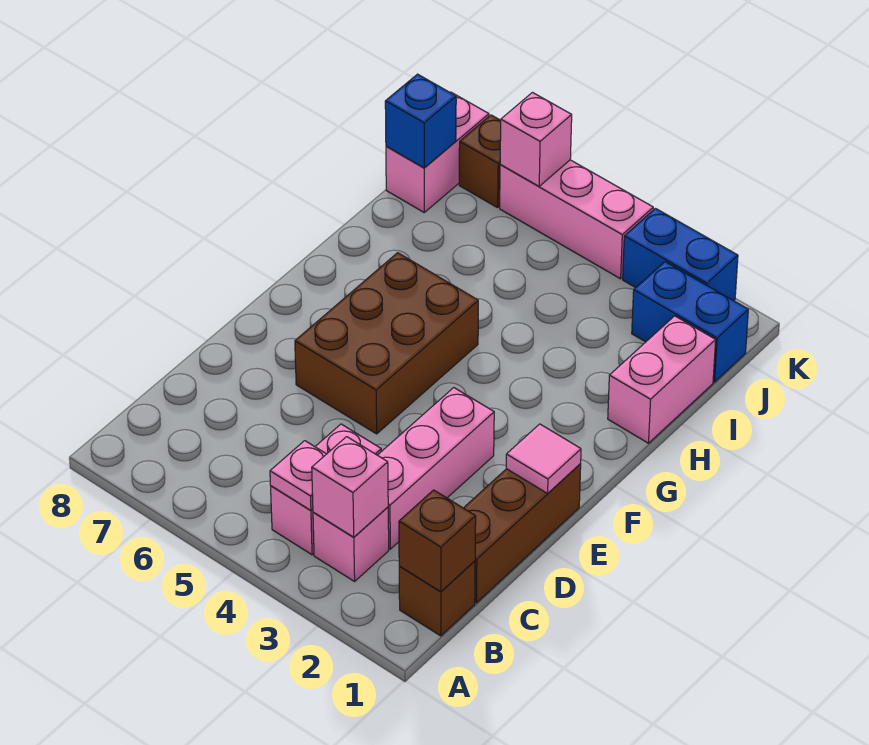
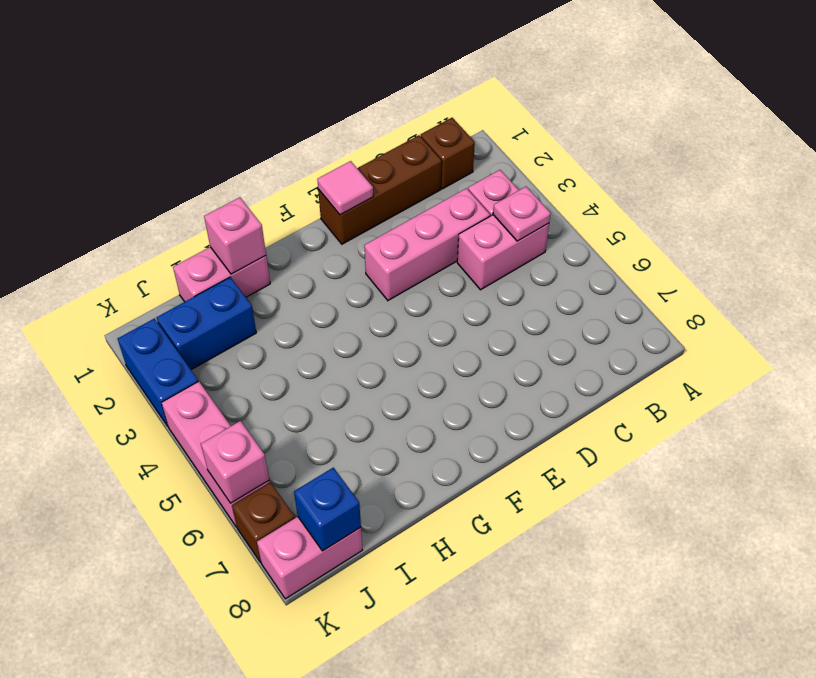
brown 1x1 brick [399,490,476,592] -> none
pink 1x1 brick [312,437,388,537] -> pink 1x1 brick moved to [204,197,266,274]
brown 2x3 brick [295,253,478,434] -> none
blue 1x2 brick [632,262,748,382] -> blue 1x2 brick turned to [156,277,256,370]

